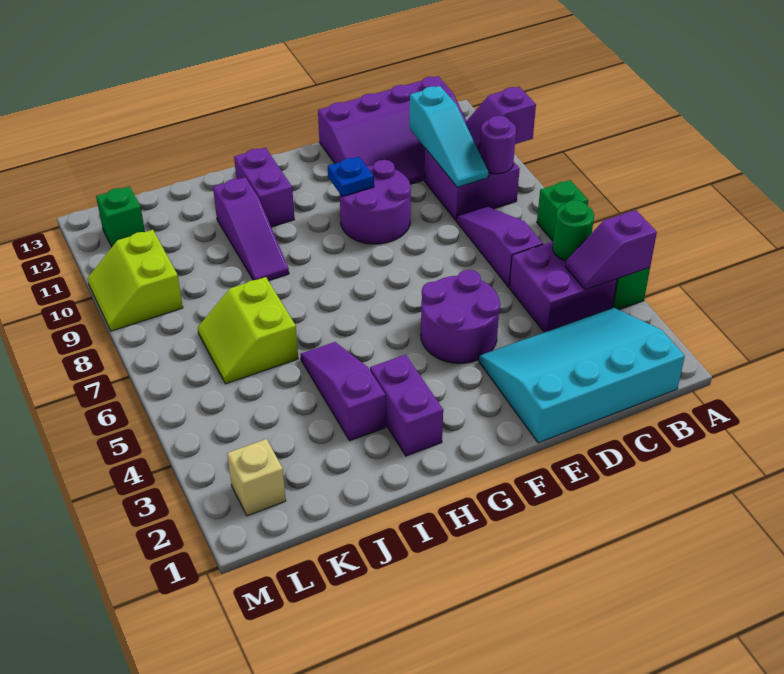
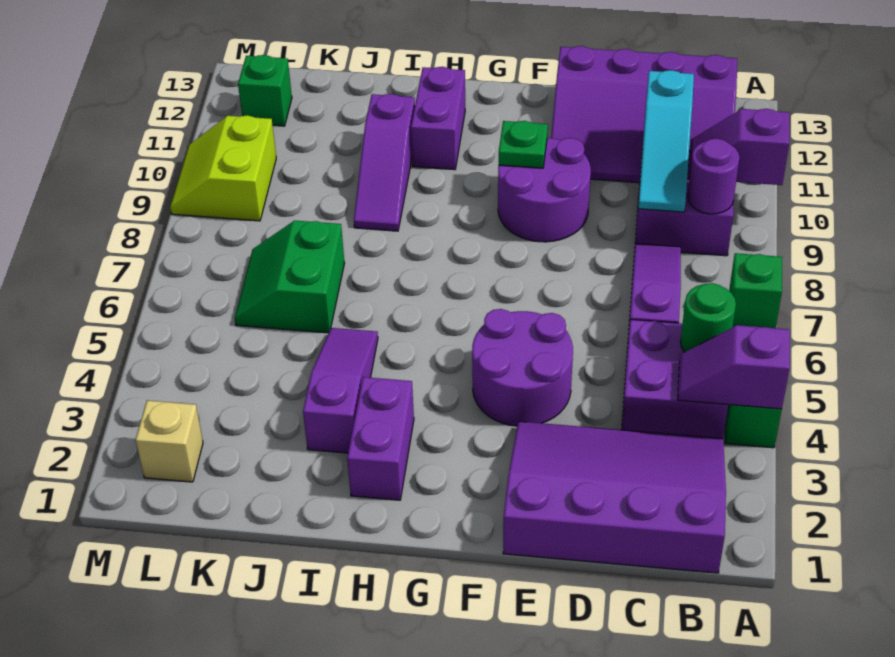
cyan 3x4 slope [479,308,685,443] -> purple 3x4 slope [503,421,726,573]
blue 1x1 plate [328,157,374,197] -> green 1x1 plate [499,121,548,168]
lime 2x2 slope [198,277,298,384] -> green 2x2 slope [235,220,345,333]

